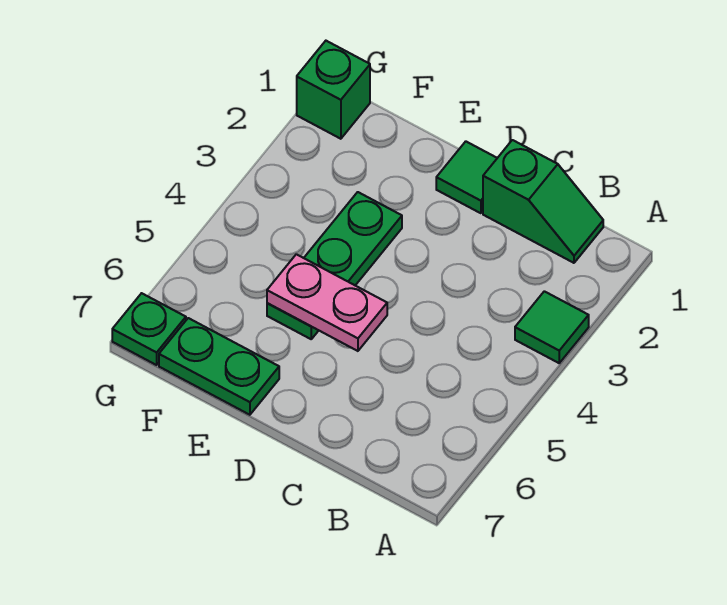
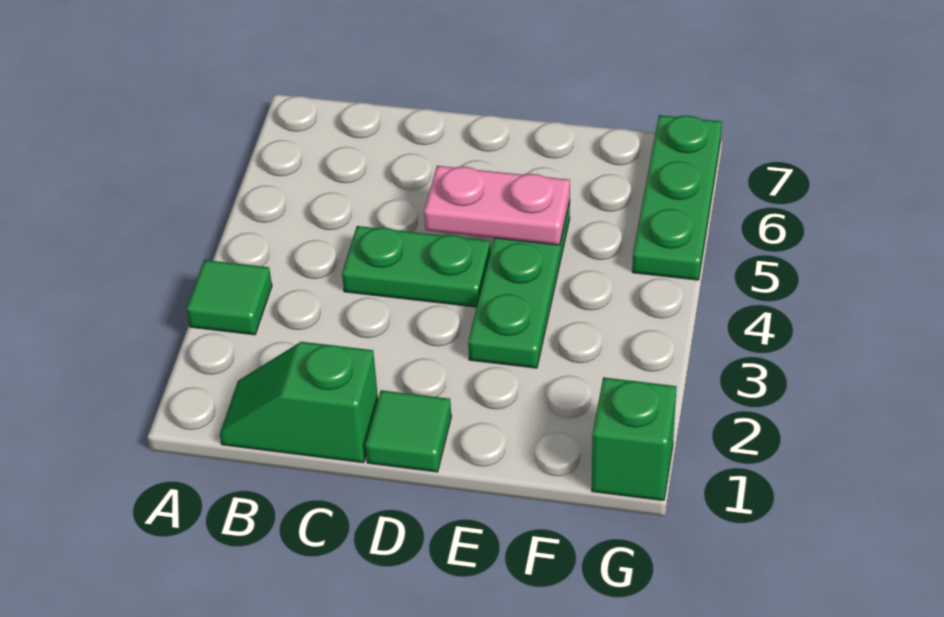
green 1x2 plate [159,318,279,415] -> green 1x2 plate moved to [342,226,490,307]
green 1x1 plate [112,293,186,365] -> green 1x3 plate [632,115,722,280]

